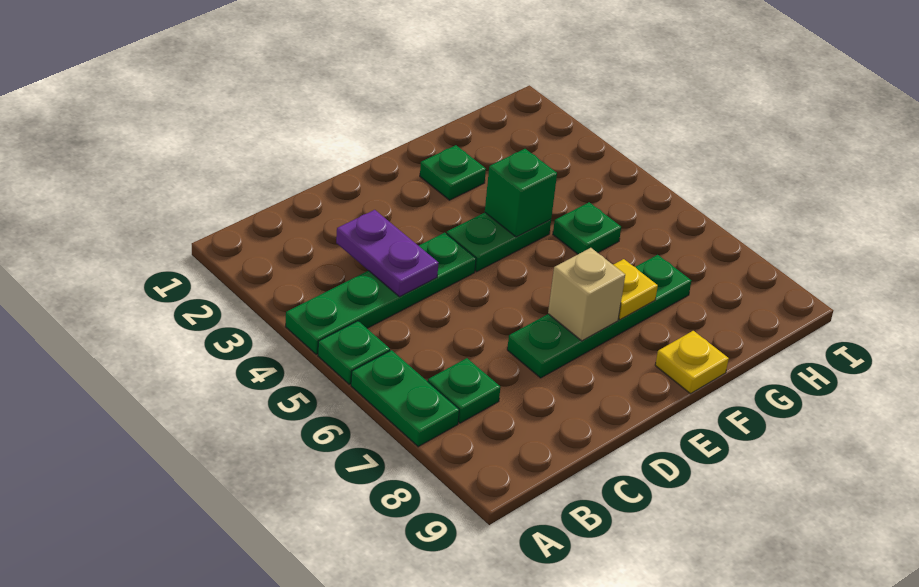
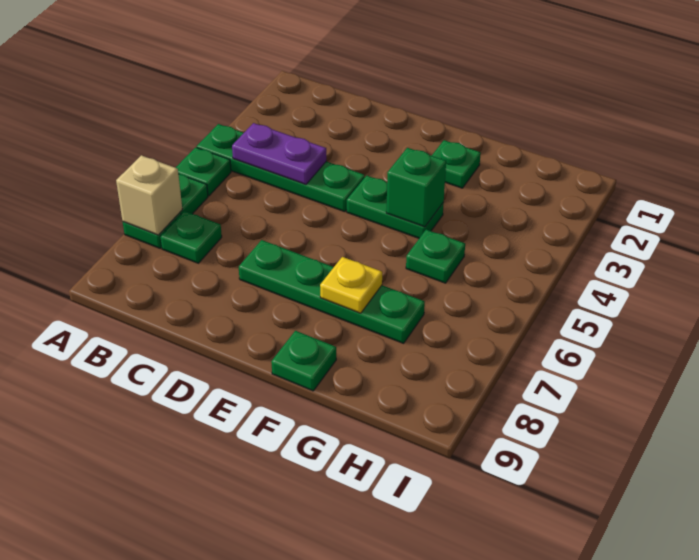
purple 1x2 plate [336,210,438,297] -> purple 1x2 plate turned to [232,123,326,184]
tan 1x1 brick [548,248,625,341] -> tan 1x1 brick moved to [116,155,182,235]
yellow 1x1 plate [655,331,729,394] -> green 1x1 plate [271,331,336,391]

